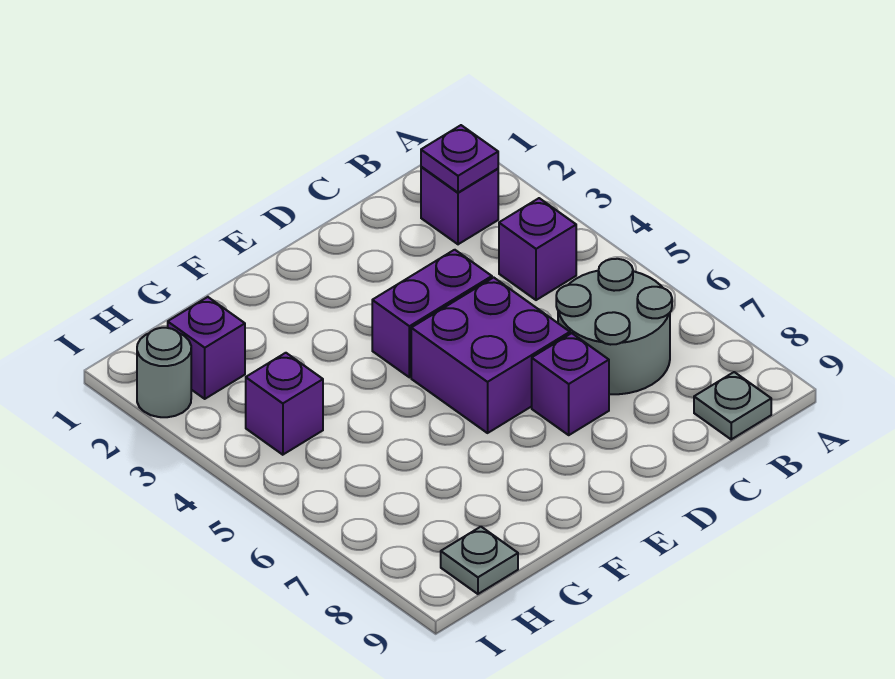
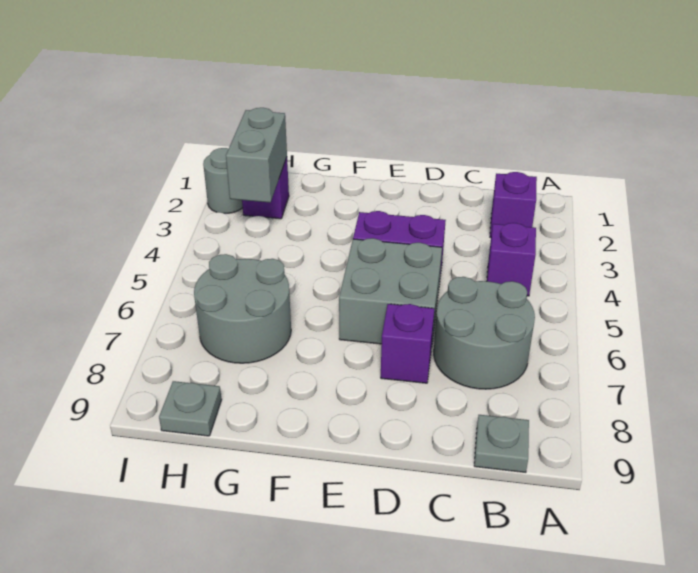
purple 1x1 plate [421,125,498,193] -> none
purple 2x2 brick [411,278,570,433] -> grey 2x2 brick [339,238,442,344]
none -> grey 2x2 round brick [194,254,291,363]
none -> grey 1x2 brick [226,108,287,203]
purple 1x1 brick [246,353,323,455] -> none

